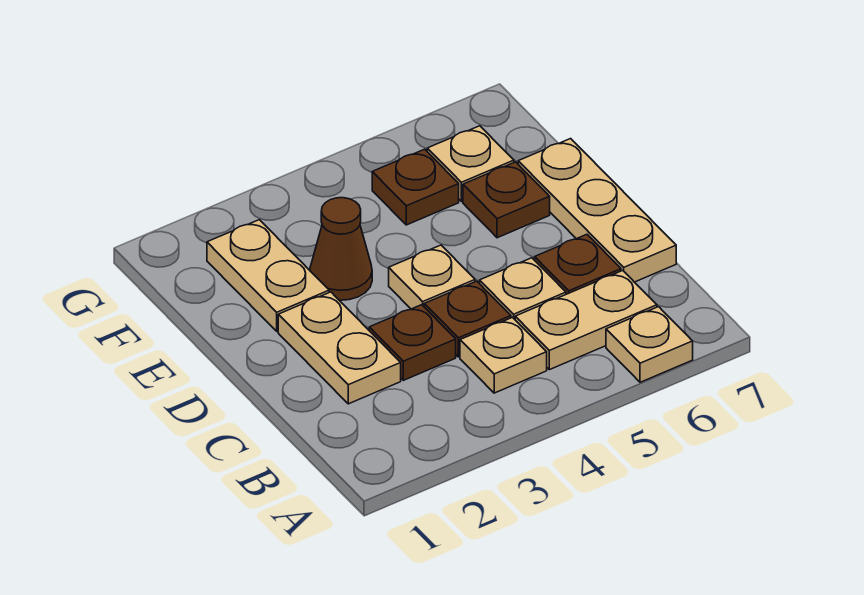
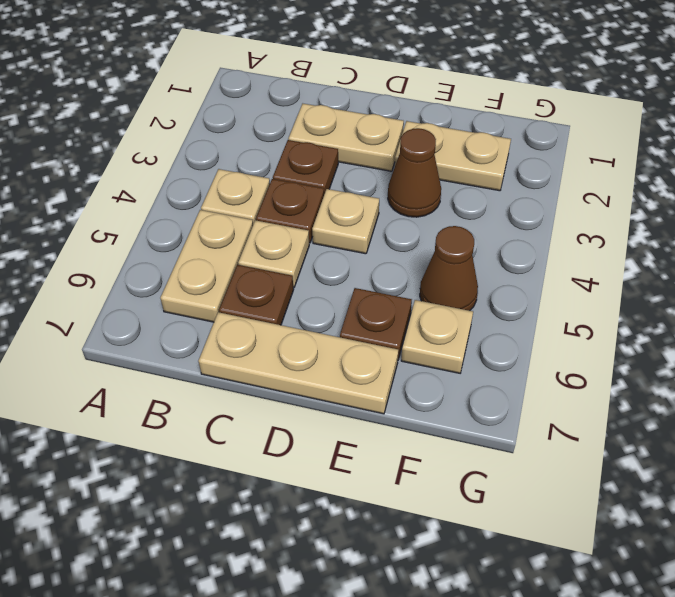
tan 1x1 plate [606,307,693,382] -> none
brown 1x1 plate [372,149,459,225] -> brown 1x1 cone [420,226,478,311]

